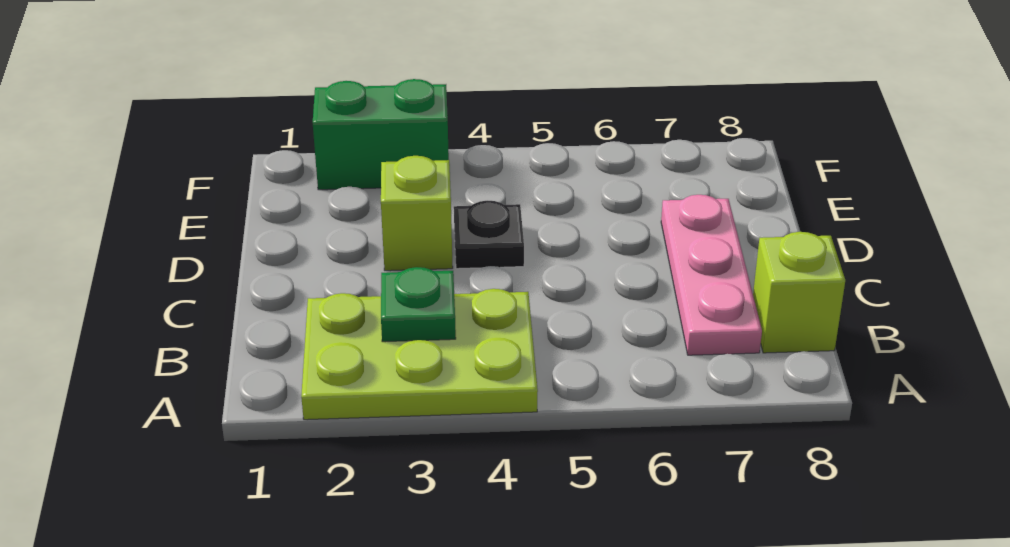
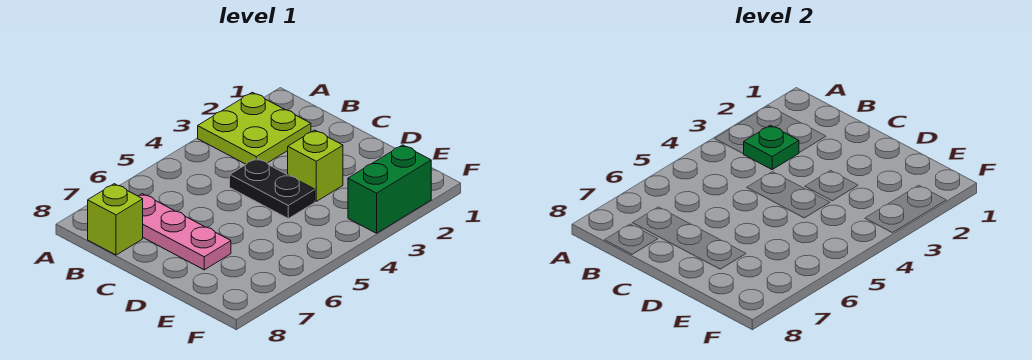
lime 2x3 plate [301,289,538,420] -> lime 2x2 plate [198,92,311,164]
black 1x1 plate [454,201,524,269] -> black 1x2 plate [230,158,315,218]

